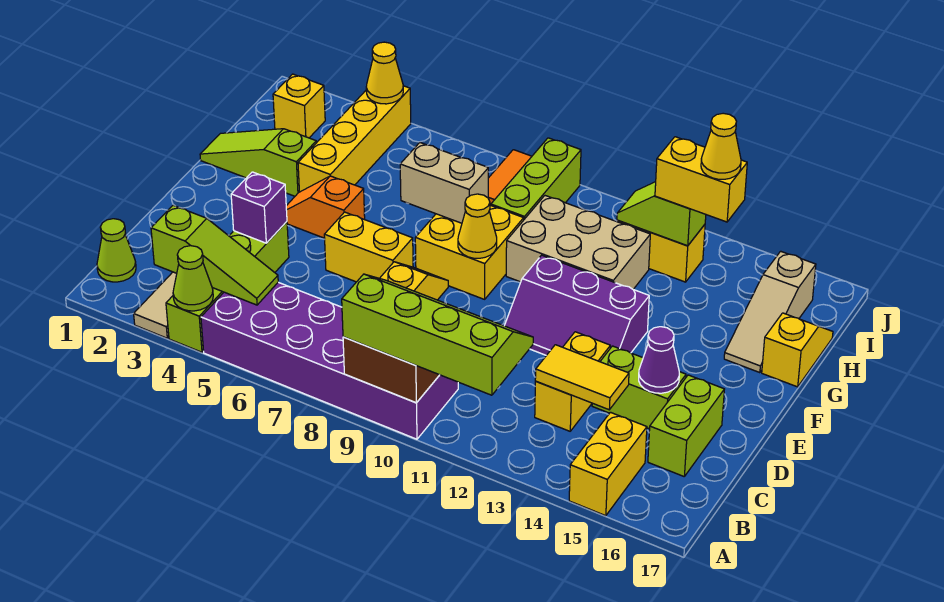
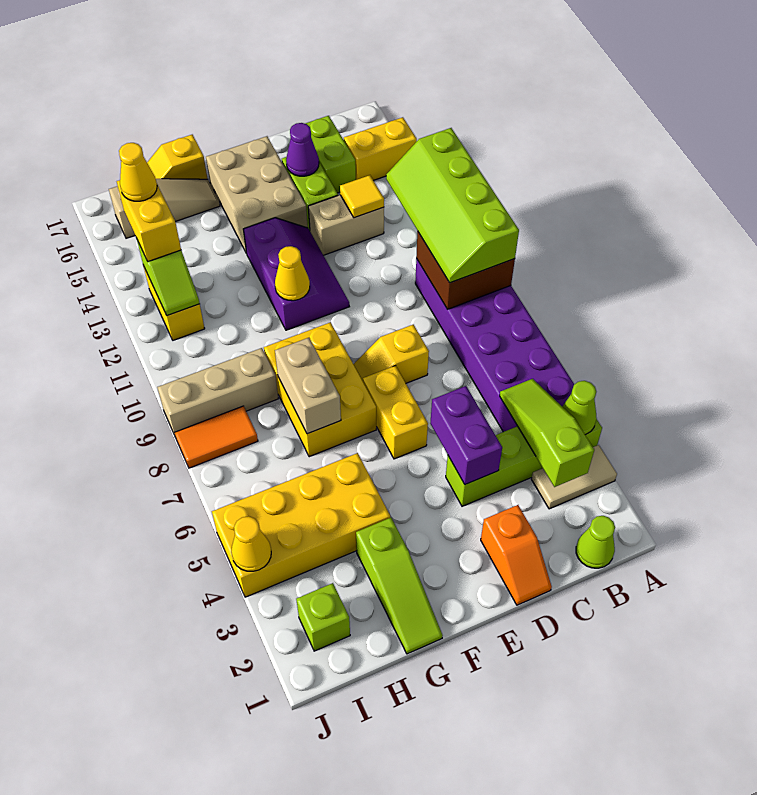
yellow 1x2 brick [535,332,610,431] -> tan 1x2 brick [308,195,384,255]
yellow 1x2 tile [535,345,629,410] -> yellow 1x1 tile [340,175,384,218]
lime 1x2 brick [648,375,724,476] -> lime 1x2 brick turned to [305,116,356,193]
purple 1x1 brick [231,172,287,243] -> purple 1x2 brick [430,386,502,484]
orange 1x2 slope [286,176,365,238] -> orange 1x2 slope moved to [481,505,552,605]
yellow 2x2 brick [415,205,524,299] -> yellow 2x3 brick [264,322,376,457]
yellow 1x1 cone [458,194,497,258] -> yellow 1x1 cone moved to [275,246,310,301]
yellow 1x4 brick [298,86,411,192] -> yellow 2x4 brick [212,453,390,597]
tan 2x3 brick [506,196,650,289] -> tan 2x3 brick moved to [206,136,308,253]
lime 1x3 brick [491,138,581,219] -> tan 1x3 brick [157,348,278,435]
yellow 1x1 brick [273,74,325,138] -> lime 1x1 brick [296,583,350,651]

